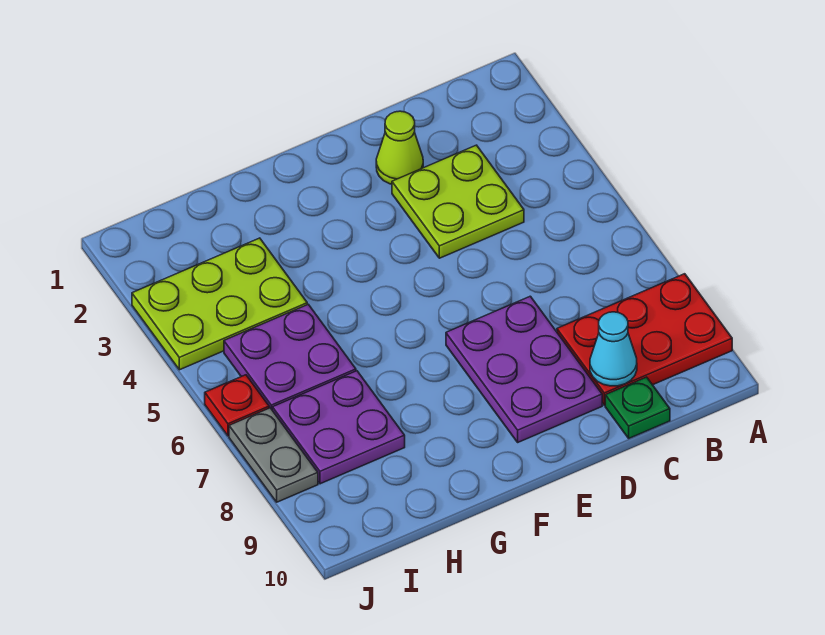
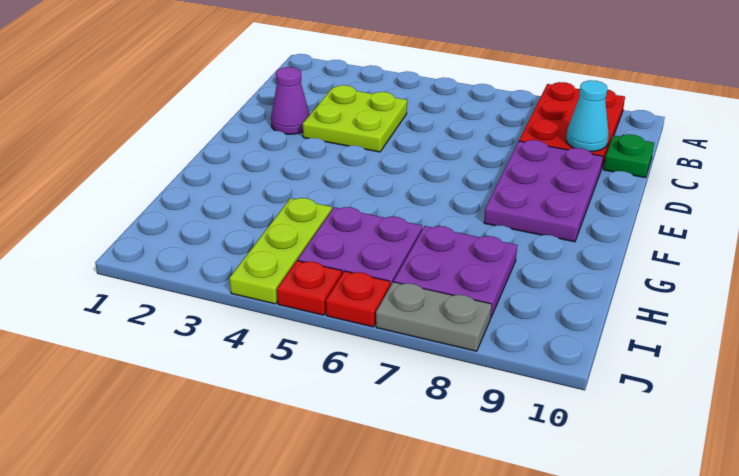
lime 1x1 cone [376,111,423,184] -> purple 1x1 cone [271,67,310,134]
purple 2x3 plate [446,296,602,442] -> purple 2x3 plate turned to [484,140,603,242]
lime 2x3 plate [132,238,307,370] -> lime 1x3 plate [229,198,332,304]
none -> red 1x1 plate [277,261,342,315]

